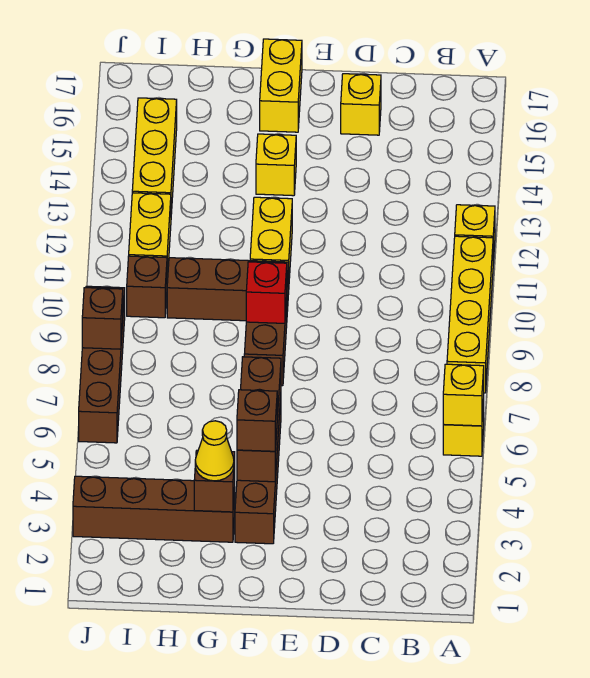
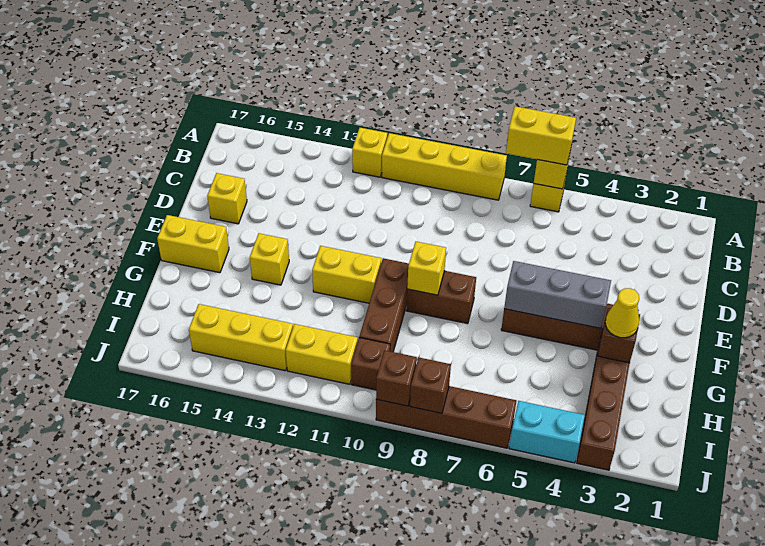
none -> yellow 1x2 brick [506,106,576,165]
brown 1x3 brick [237,357,281,482] -> grey 1x3 brick [504,261,611,328]
brown 1x1 brick [237,390,277,451] -> brown 1x1 brick moved to [376,350,417,406]
red 1x1 brick [246,262,287,323] -> yellow 1x1 brick [407,242,446,295]
none -> cyan 1x2 brick [509,401,585,463]

